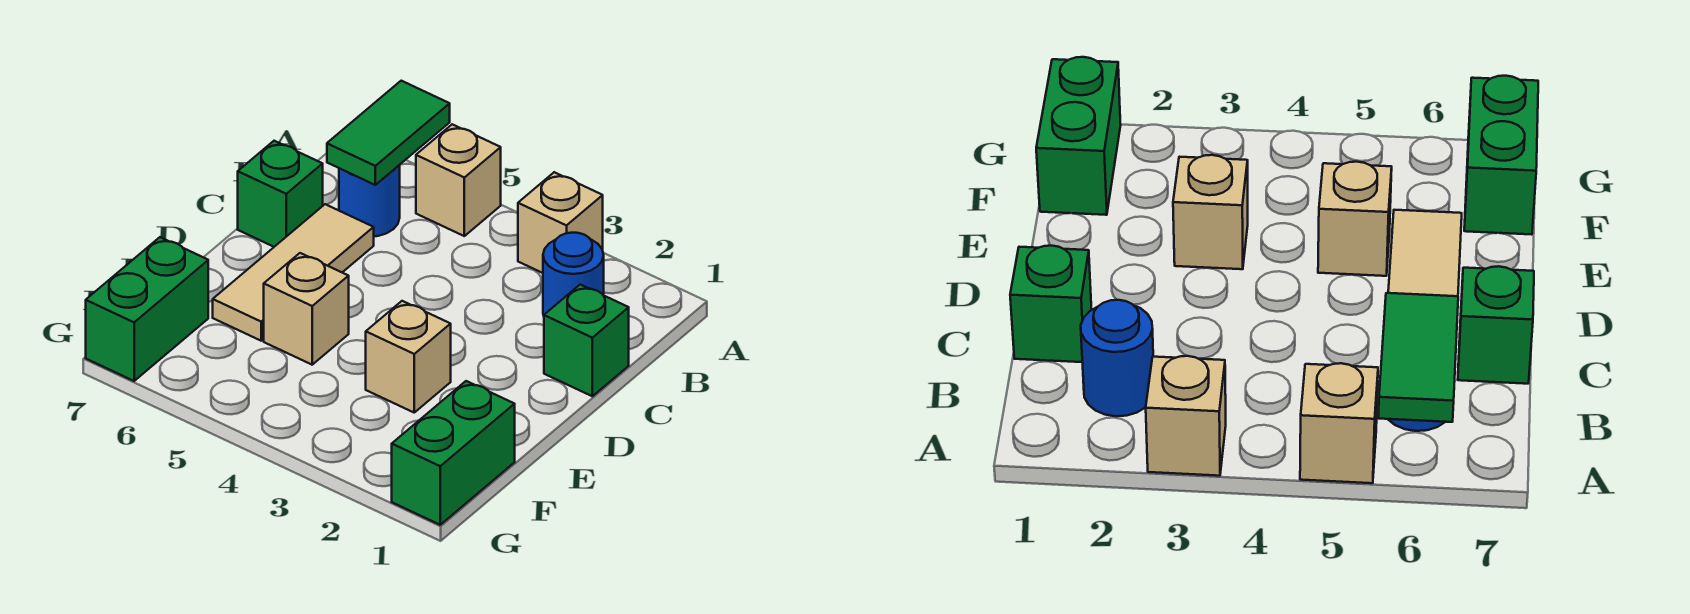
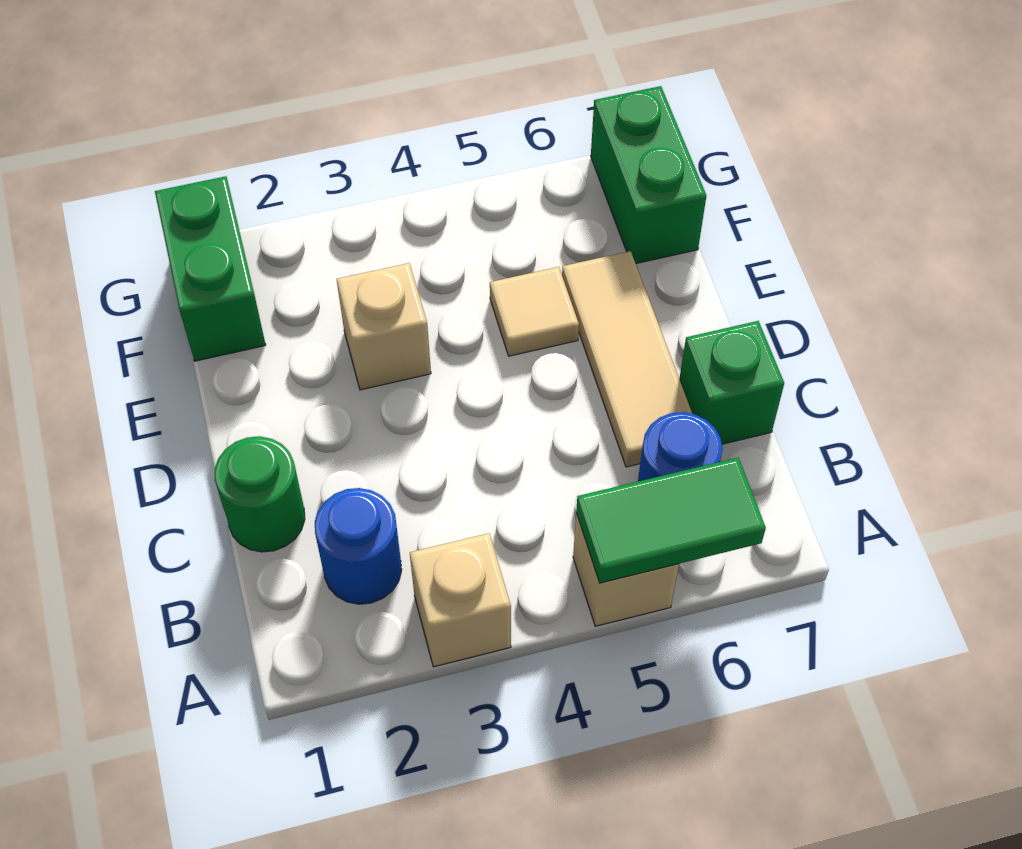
green 1x2 tile [327,81,450,185] -> green 1x2 tile turned to [576,458,766,583]
green 1x1 brick [544,285,629,396] -> green 1x1 round brick [215,436,305,552]
tan 1x1 brick [264,253,349,365] -> tan 1x1 tile [490,267,579,356]

